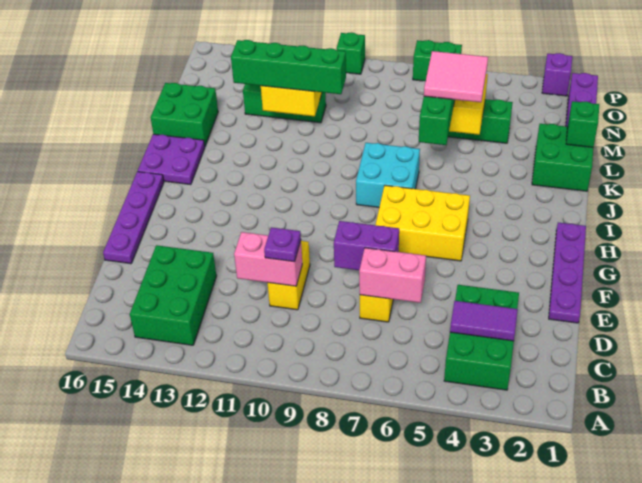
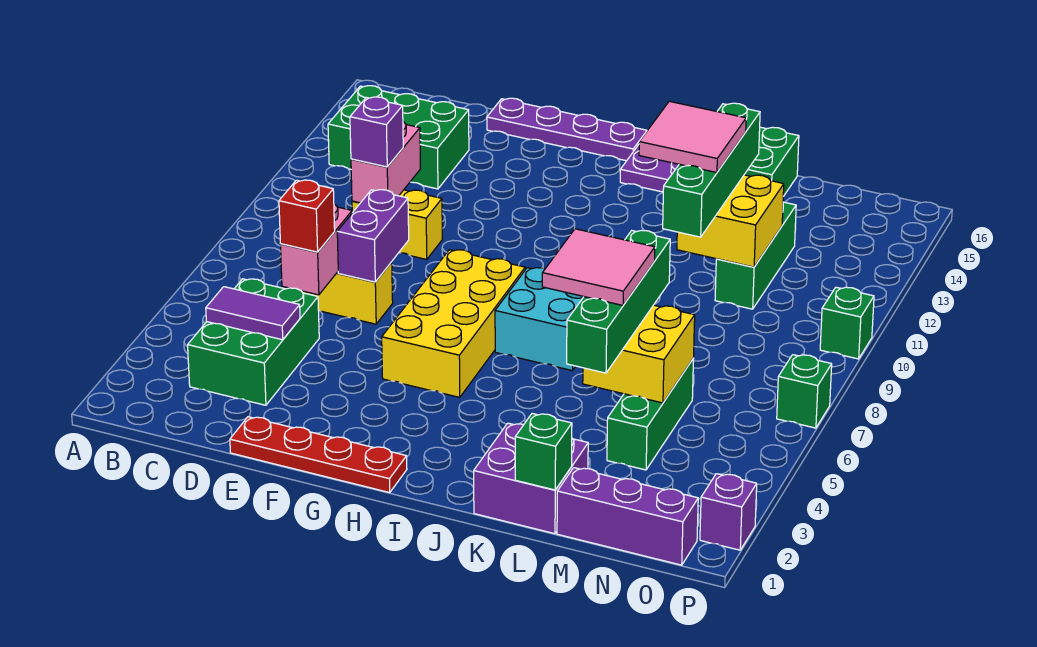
green 2x3 brick [444,285,519,390] -> green 2x3 brick turned to [188,279,319,405]
purple 1x2 tile [450,301,518,341] -> purple 1x2 tile turned to [206,287,300,340]
none -> red 1x1 brick [279,180,335,252]
purple 1x1 plate [264,227,301,262] -> purple 1x1 brick [350,97,403,167]
purple 1x4 plate [549,223,586,323] -> red 1x4 plate [230,417,407,493]
yellow 2x3 brick [375,185,470,261] -> yellow 2x4 brick [382,250,525,397]
green 1x4 brick [419,42,462,145] -> green 1x4 brick turned to [567,230,670,373]
green 2x2 brick [532,124,593,191] -> purple 2x2 brick [474,423,588,534]
none -> pink 2x2 tile [639,101,746,173]

